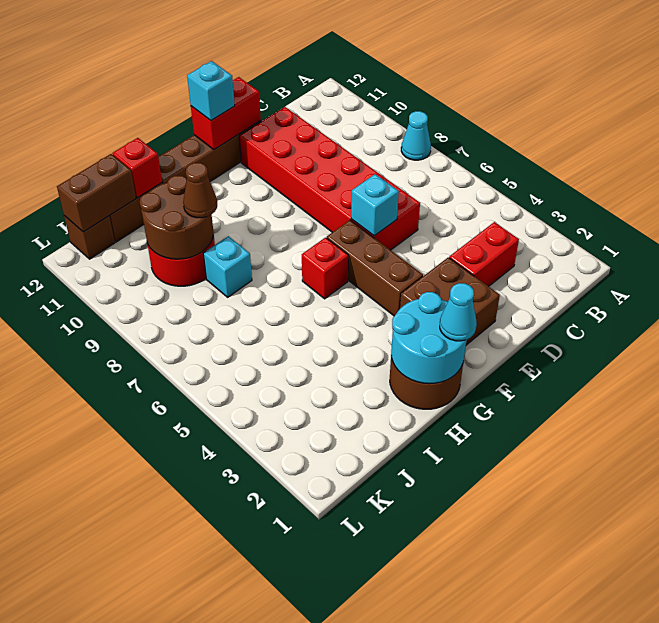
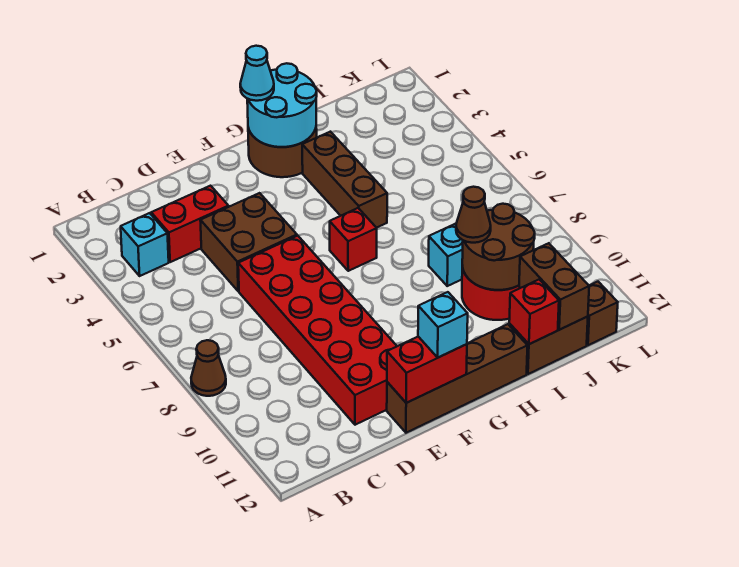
cyan 1x1 cone [401,111,431,160] -> brown 1x1 cone [191,340,226,396]
brown 2x2 brick [400,257,500,345] -> brown 2x2 brick moved to [200,193,297,291]
cyan 1x1 brick [351,174,399,236] -> cyan 1x1 brick moved to [121,213,169,276]
brown 1x3 brick [327,220,423,316] -> brown 1x3 brick moved to [302,132,387,228]
brown 1x2 brick [57,154,136,232] -> brown 1x2 brick turned to [519,243,589,330]

